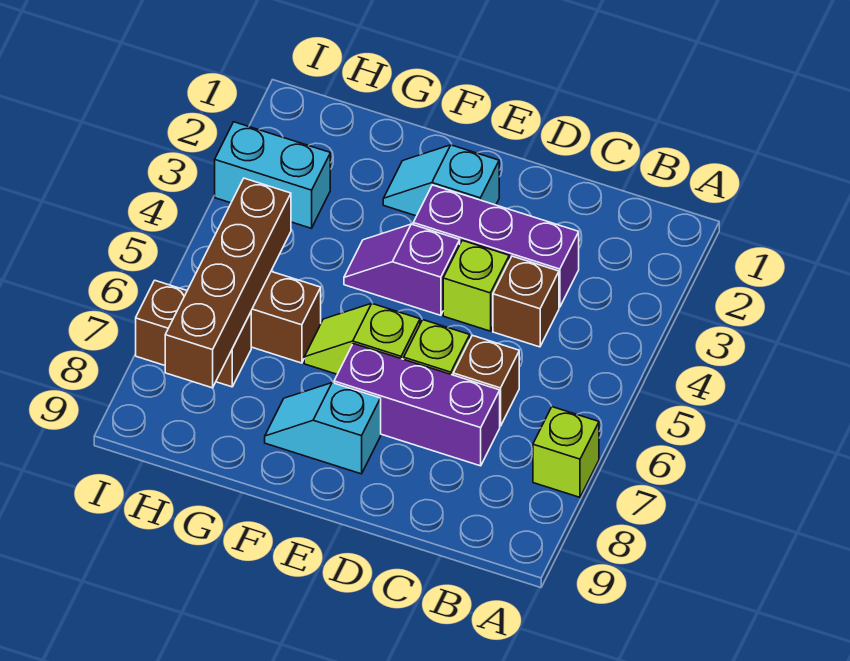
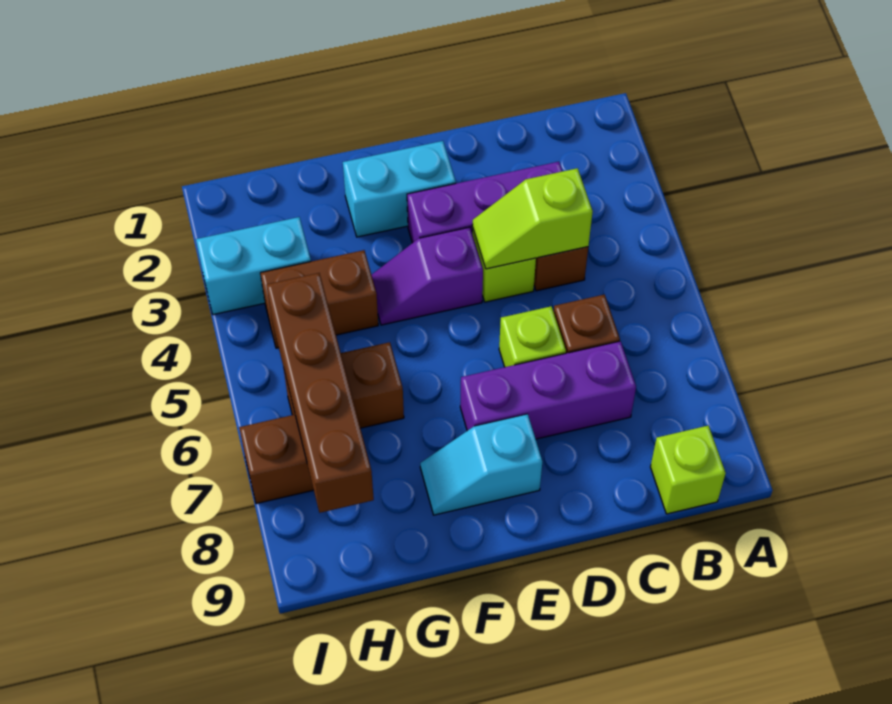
lime 1x1 brick [533,407,599,497] -> lime 1x1 brick moved to [651,426,726,514]
cyan 1x2 slope [383,145,499,216] -> cyan 1x2 brick [343,141,456,237]
lime 1x2 slope [304,304,420,374] -> lime 1x2 slope moved to [472,168,593,269]
none -> brown 1x2 brick [260,250,378,348]

